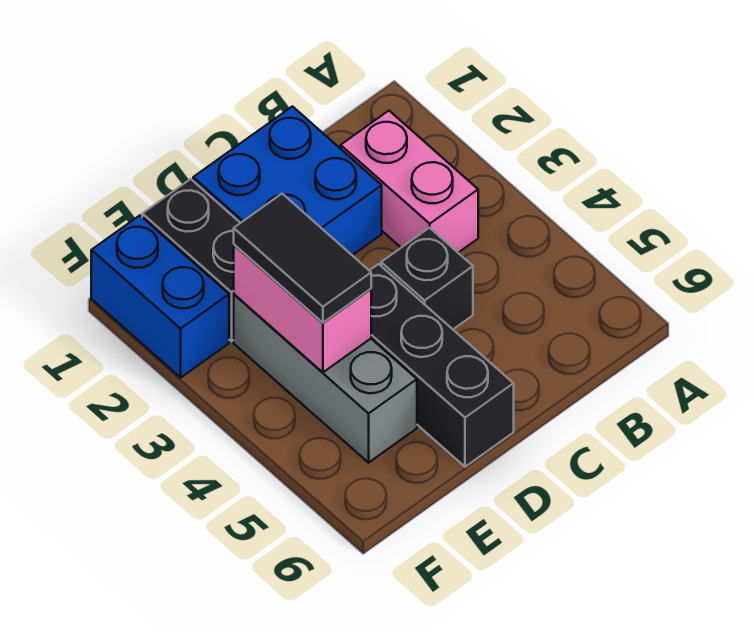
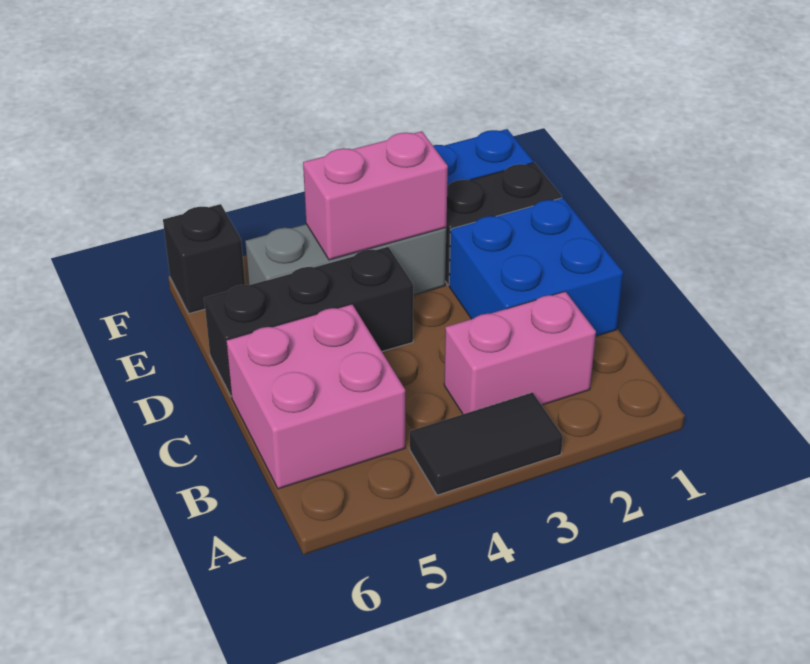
none -> pink 2x2 brick [226,304,405,489]
black 1x1 brick [381,228,473,329] -> black 1x1 brick moved to [163,204,245,314]
black 1x2 tile [234,194,371,323] -> black 1x2 tile moved to [410,393,563,495]

